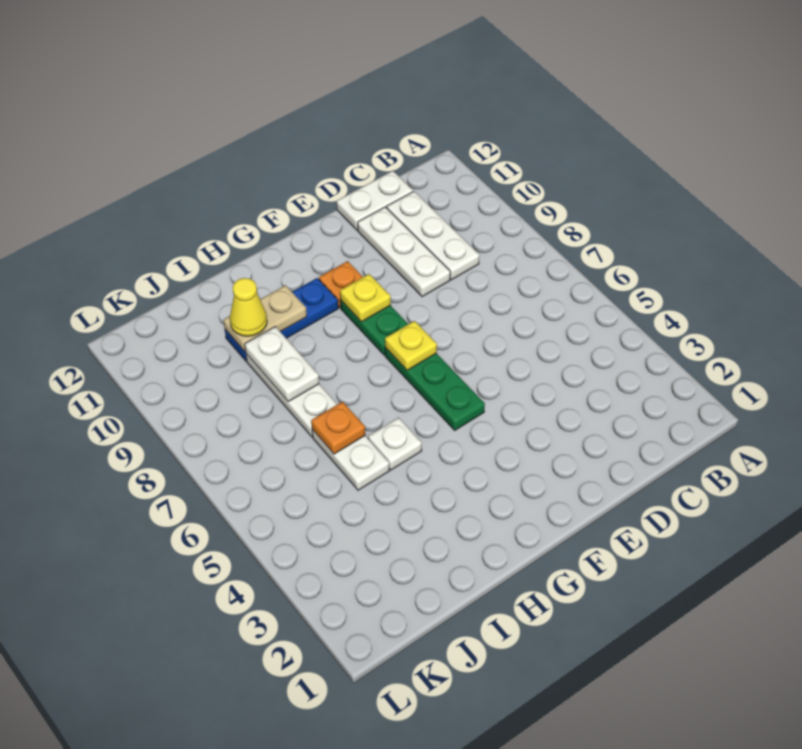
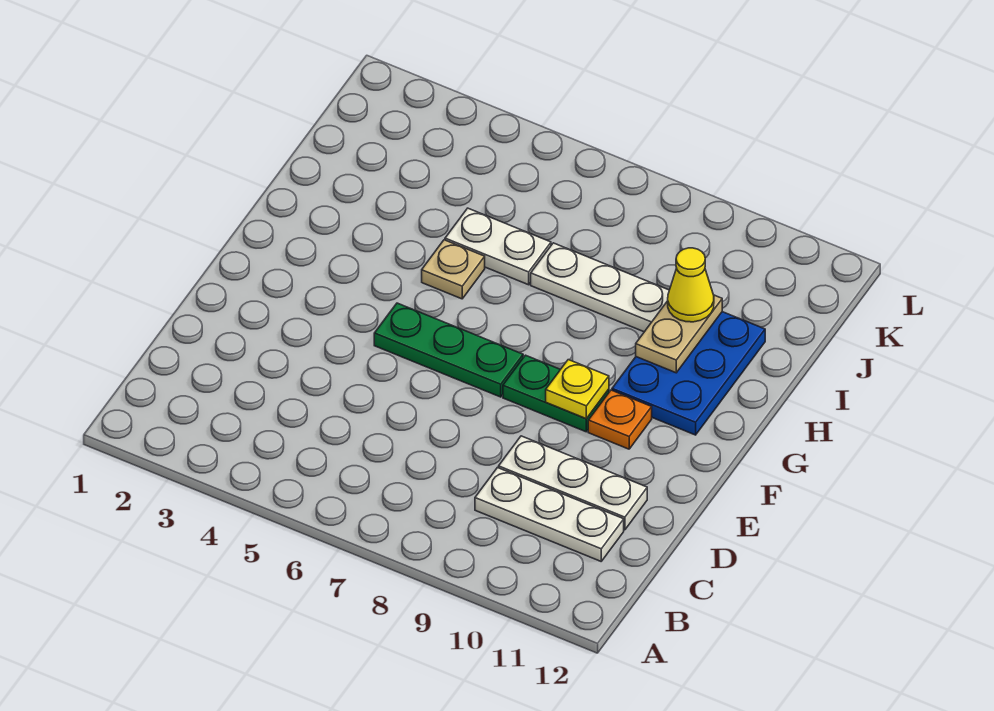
white 1x2 plate [337,171,413,230] -> none
yellow 1x1 plate [385,321,437,370] -> none
blue 1x3 plate [225,278,338,361] -> blue 2x3 plate [612,312,765,435]
white 1x1 plate [368,418,422,470] -> tan 1x1 plate [422,240,485,299]
orange 1x1 plate [311,402,365,454] -> none
white 1x2 plate [245,327,319,401] -> none

